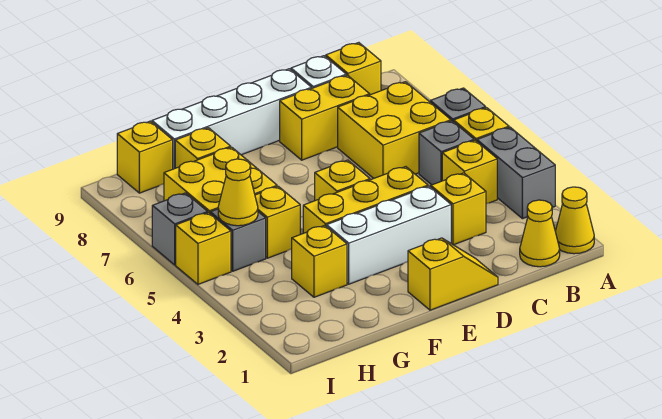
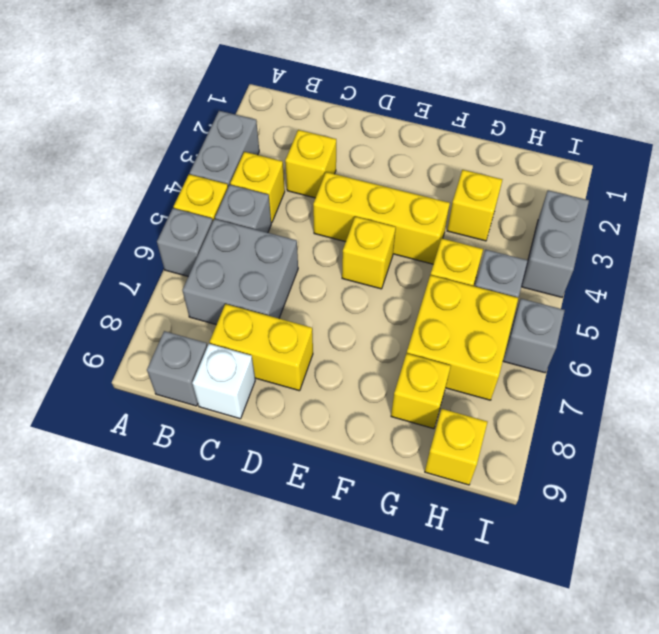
yellow 1x1 cone [555,187,594,254] -> none
yellow 1x1 cone [520,200,560,267] -> none
yellow 2x2 brick [338,82,451,178] -> grey 2x2 brick [183,219,298,325]
yellow 1x1 brick [326,43,381,95] -> grey 1x1 brick [147,331,207,406]
yellow 1x2 slope [408,238,498,310] -> none
white 1x3 brick [327,186,451,284] -> none
white 1x4 brick [152,69,311,169] -> none
yellow 1x1 cone [218,159,258,226] -> none
none -> grey 1x2 brick [521,190,589,297]
yellow 1x1 brick [176,213,231,284] -> none

